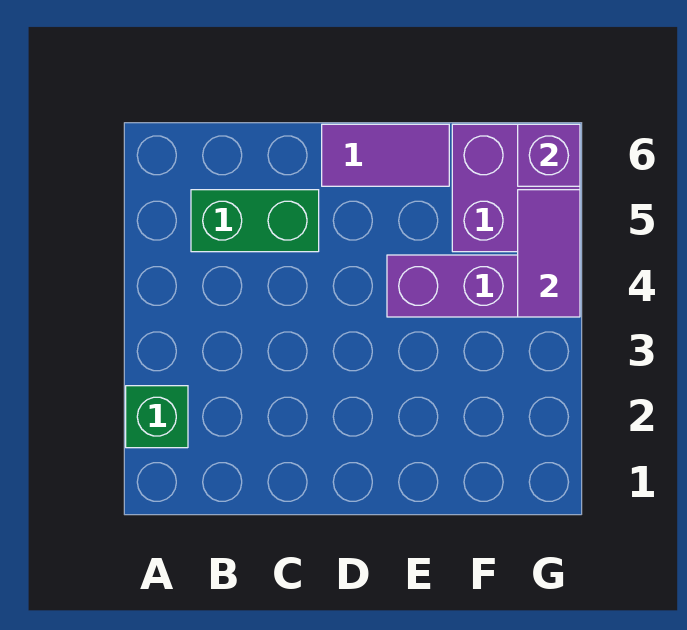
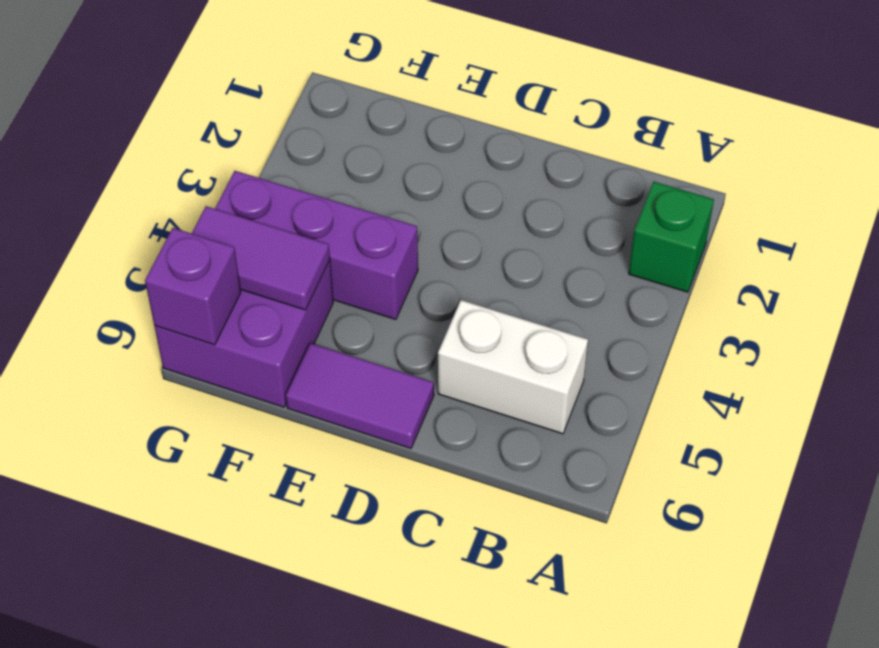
green 1x2 brick [191,190,319,252] -> white 1x2 brick [438,300,588,434]
purple 1x2 tile [518,190,580,317] -> purple 1x2 tile turned to [192,206,330,310]

